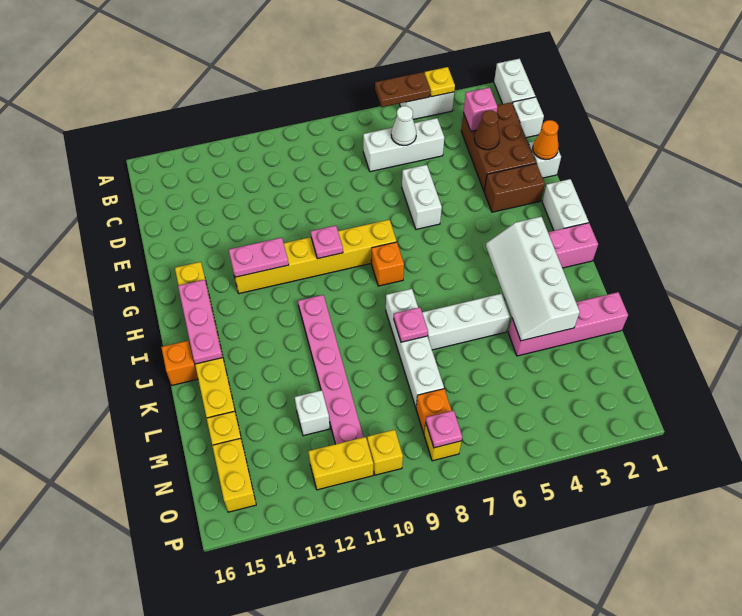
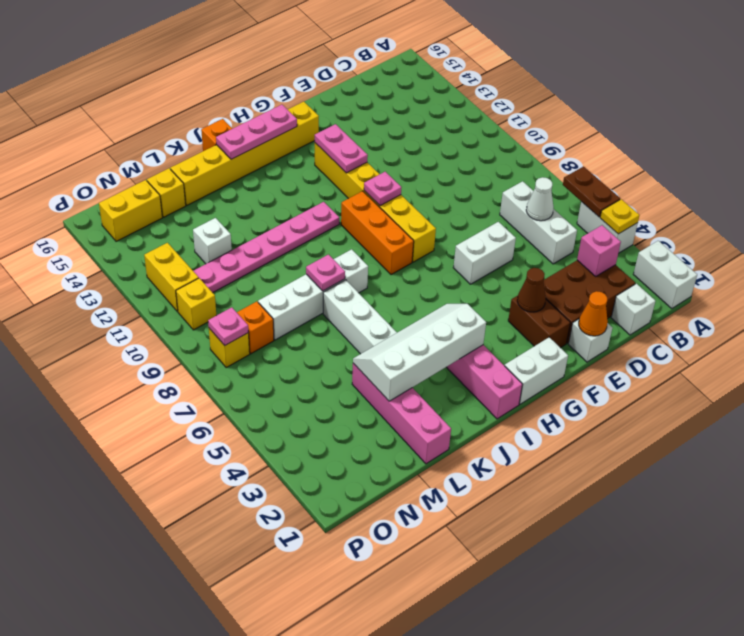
white 1x2 brick [494,59,535,104] -> white 1x2 brick turned to [633,241,697,309]
brown 1x1 cone [474,110,500,150] -> brown 1x1 cone moved to [517,268,546,312]
orange 1x1 brick [371,242,404,286] -> orange 1x3 brick [341,191,414,275]

